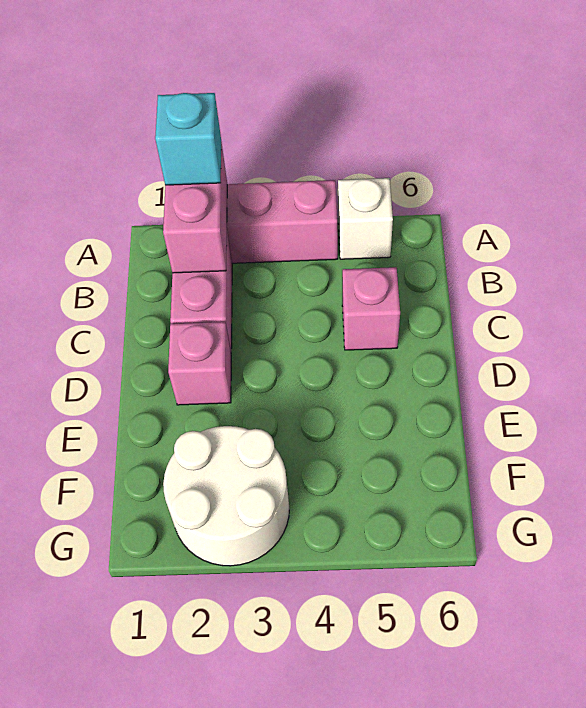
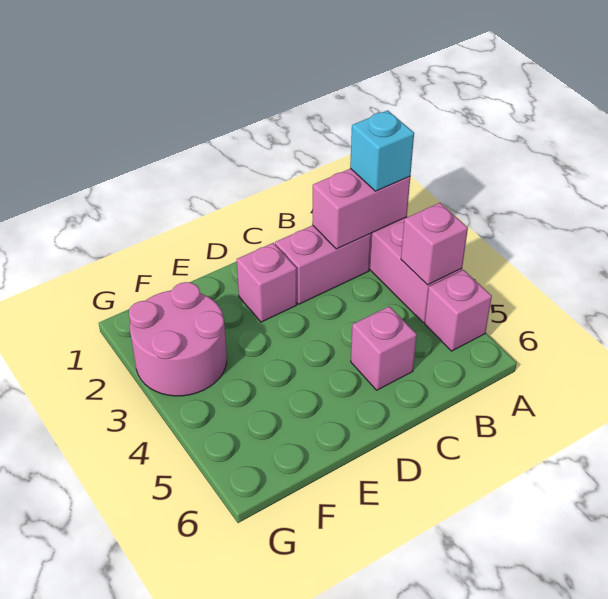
none -> pink 1x1 brick [401,203,468,285]
white 1x1 brick [338,178,393,259] -> pink 1x1 brick [425,270,492,351]
white 2x2 round brick [163,426,289,566] -> pink 2x2 round brick [129,282,227,396]

